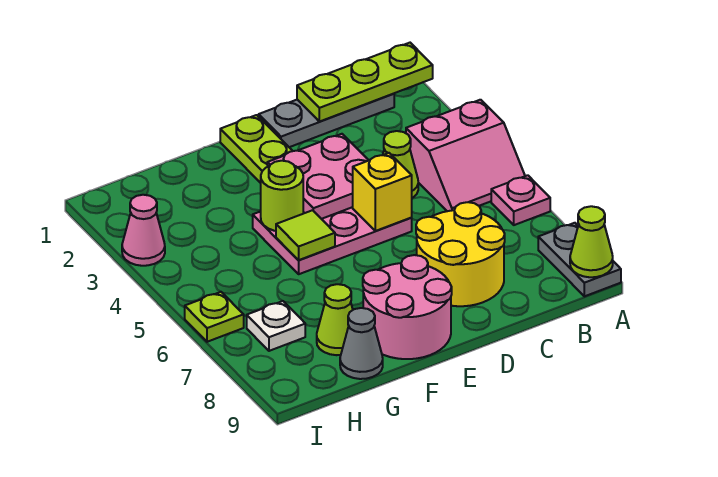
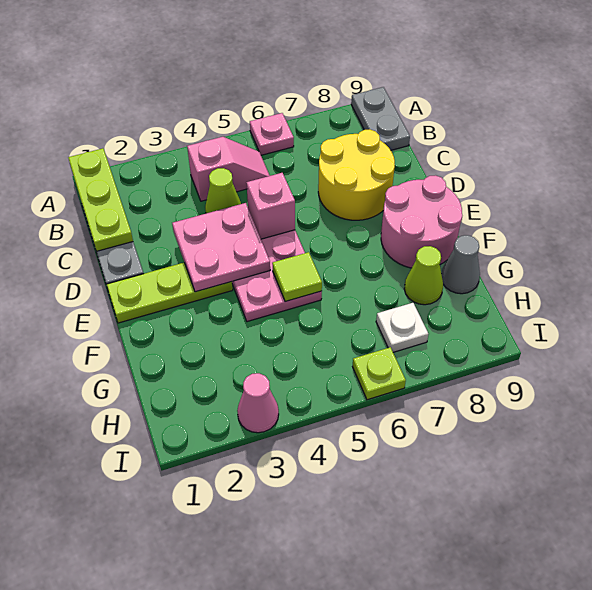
pink 2x2 slope [406,100,525,211] -> pink 1x2 slope [187,137,270,201]
grey 1x2 plate [538,223,621,296] -> grey 1x2 plate turned to [351,87,410,150]
lime 1x1 cone [570,206,613,277] -> none
yellow 1x1 brick [353,153,412,231] -> pink 1x1 brick [246,173,295,239]
lime 1x1 round brick [261,161,303,231] -> none

